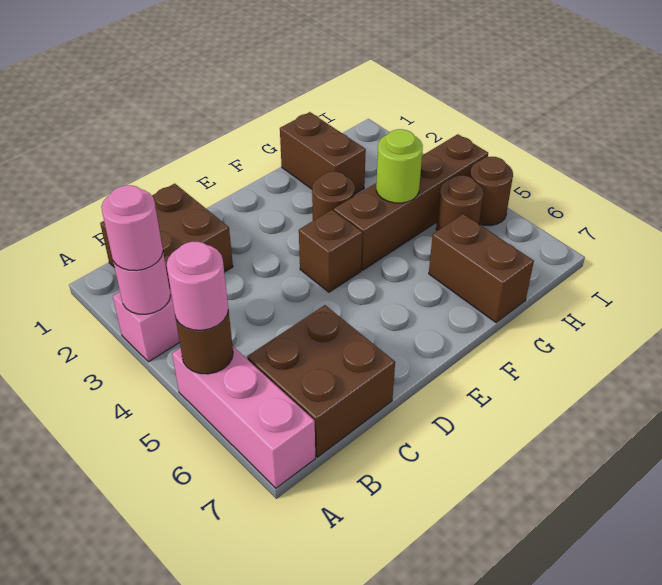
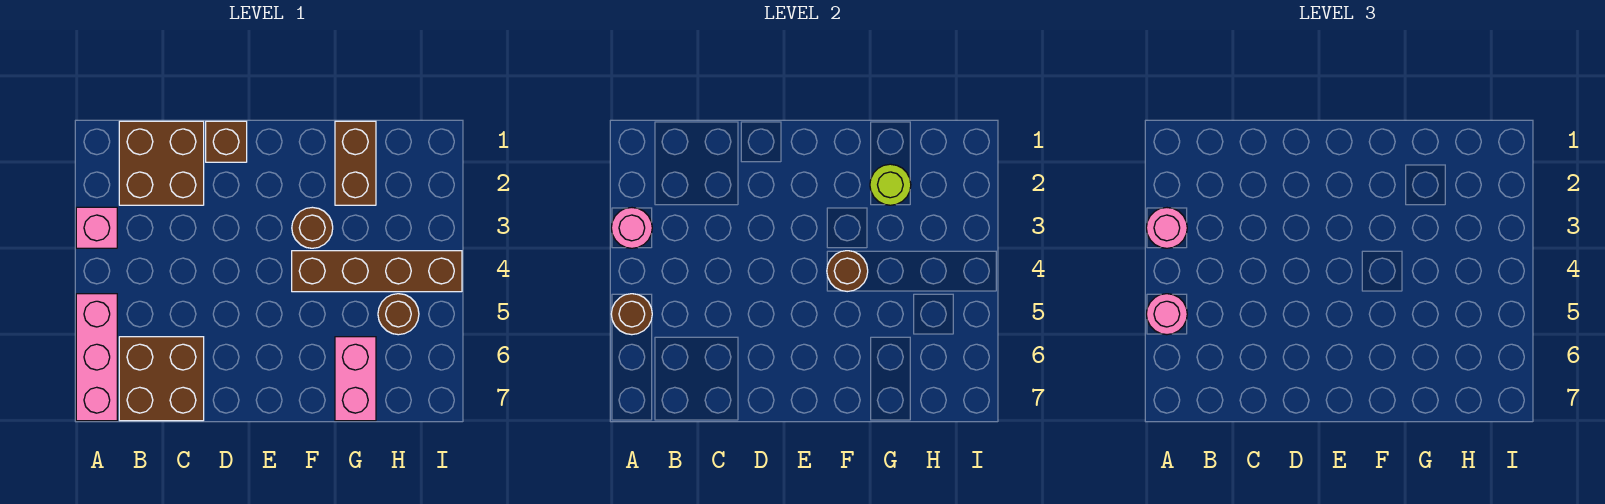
brown 1x1 brick [299,210,362,292] -> brown 1x1 brick moved to [206,121,247,162]
lime 1x1 round brick [376,129,423,203] -> lime 1x1 round brick moved to [870,164,911,205]
brown 1x2 brick [429,214,534,323] -> pink 1x2 brick [335,337,376,421]
brown 1x1 round brick [470,157,513,226] -> brown 1x1 round brick moved to [827,251,868,292]

